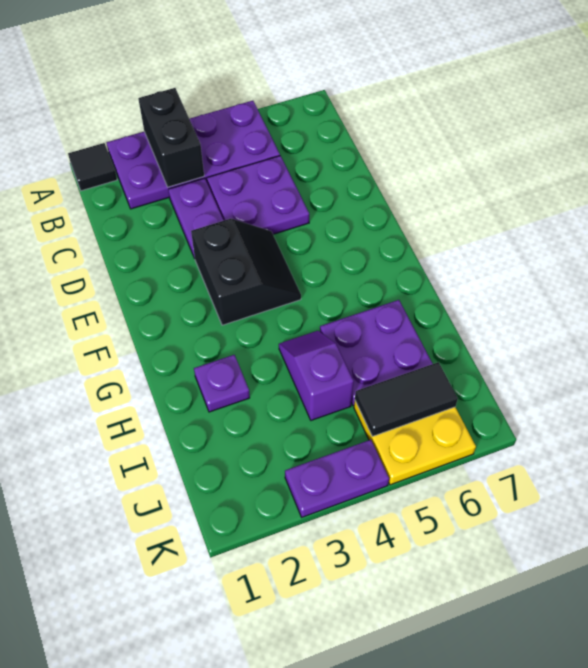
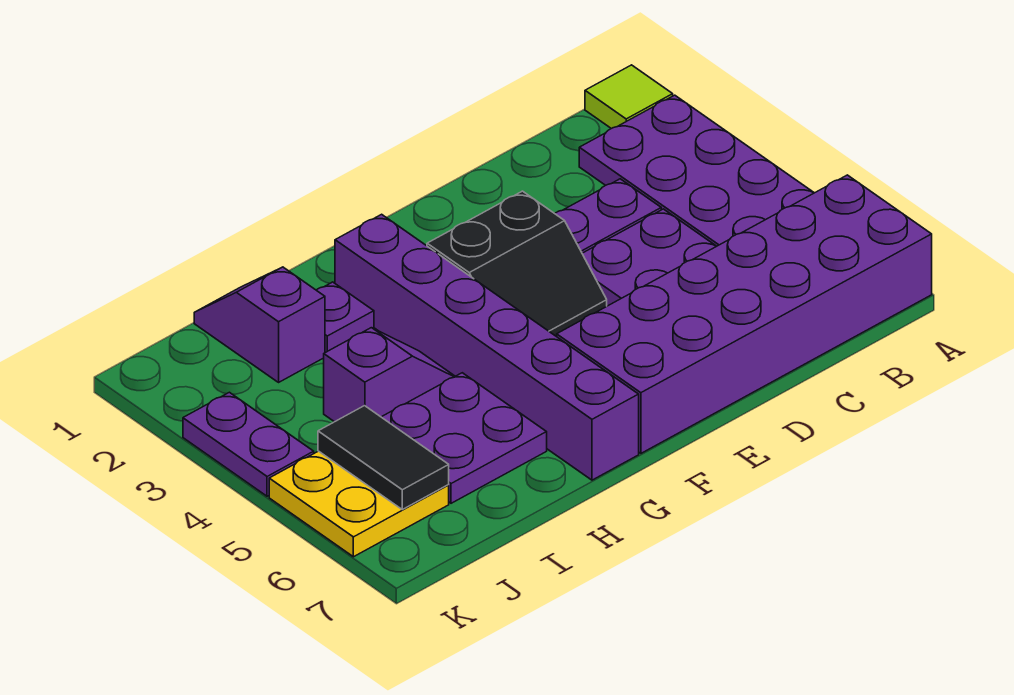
black 1x1 tile [68,143,117,191] -> lime 1x1 tile [585,65,673,129]
black 1x2 brick [138,88,204,187] -> none
none -> purple 2x6 brick [557,175,932,453]
none -> purple 1x6 brick [335,214,639,480]
none -> purple 1x2 slope [194,267,325,382]

